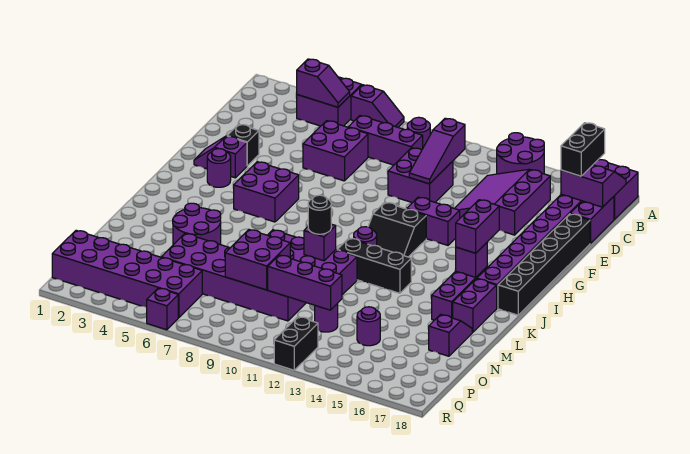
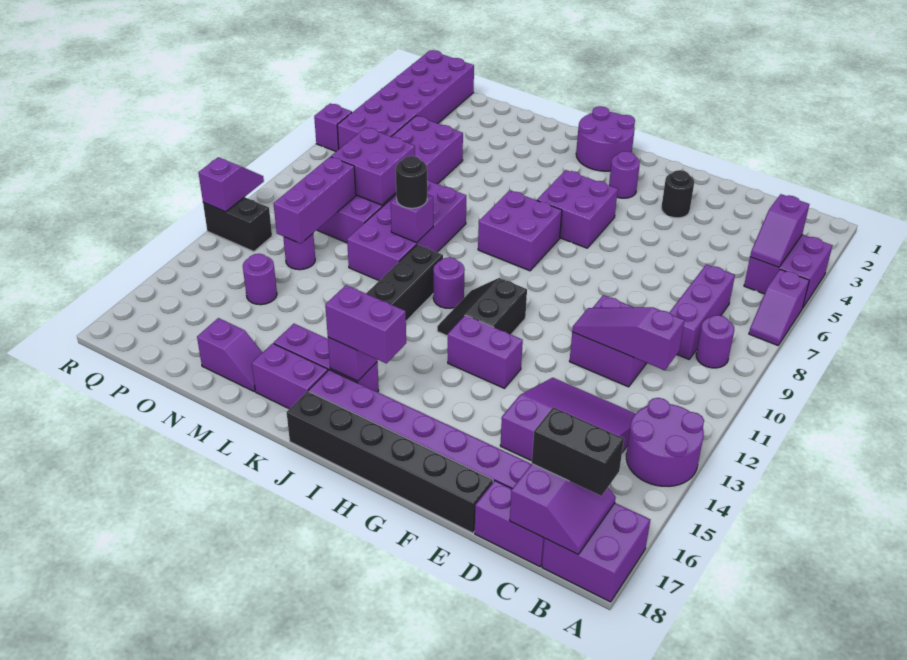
purple 2x2 brick [303,121,368,181] -> purple 2x2 brick moved to [478,190,562,271]
black 1x1 brick [227,124,259,166] -> black 1x1 round brick [661,170,694,218]
purple 1x2 slope [194,136,247,178] -> purple 1x2 slope moved to [198,157,264,212]
purple 1x2 brick [407,197,460,245] -> purple 1x2 brick turned to [448,315,523,388]
purple 2x2 round brick [173,203,221,245] -> purple 2x2 round brick moved to [576,106,635,171]

